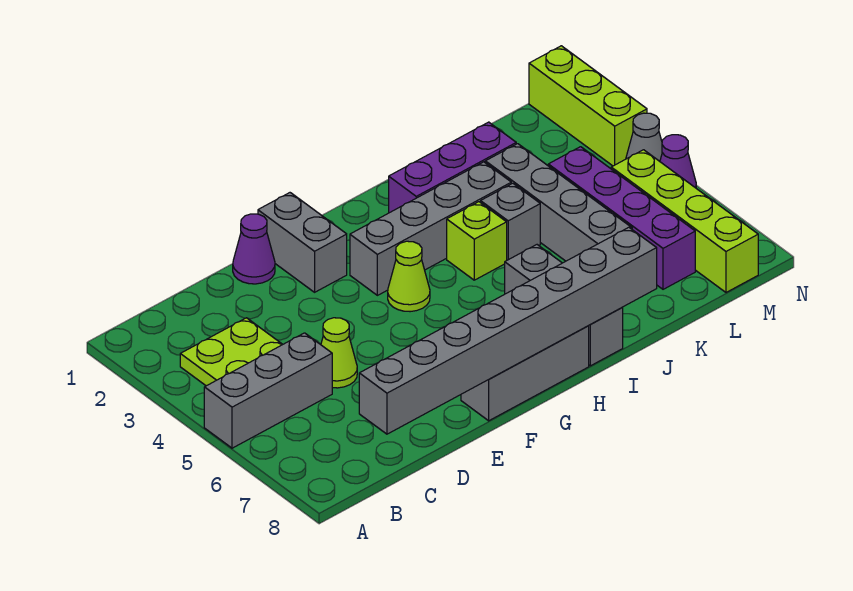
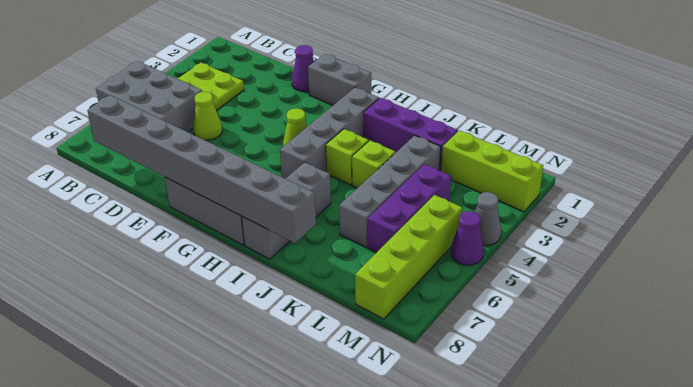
grey 1x3 brick [204,333,332,448] -> grey 2x3 brick [96,61,202,132]
grey 1x2 brick [258,193,347,292] -> grey 1x2 brick turned to [308,54,371,105]
grey 1x4 brick [350,162,511,295] -> grey 1x4 brick turned to [280,87,379,179]
grey 1x1 brick [481,183,540,260] -> lime 1x1 brick [352,140,395,188]
purple 1x4 brick [548,147,695,289] -> purple 1x3 brick [368,164,451,253]
lime 1x3 brick [529,46,647,166] -> lime 1x3 brick turned to [441,131,543,212]

